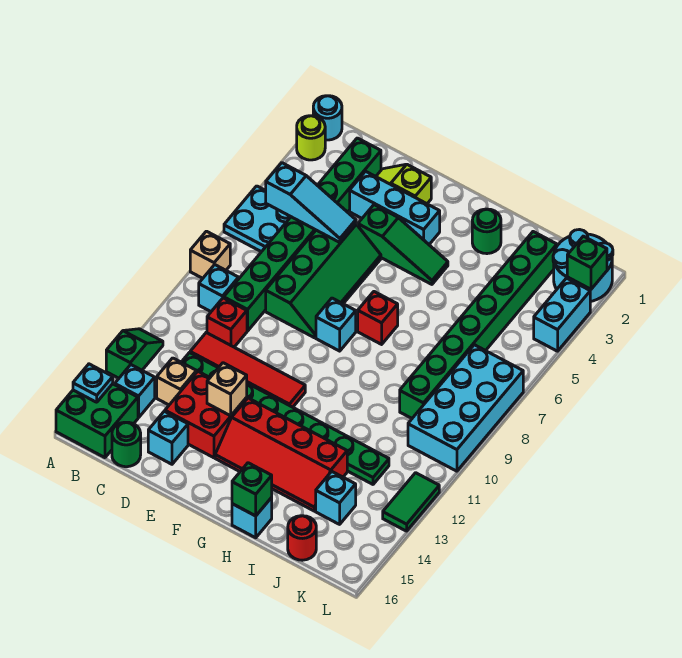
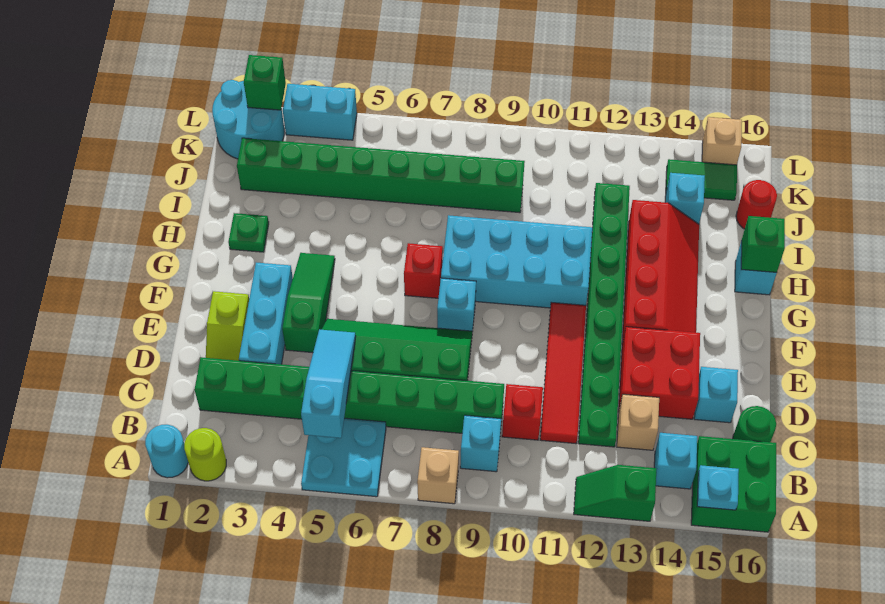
tan 1x1 brick [207,363,247,416] -> tan 1x1 brick moved to [702,117,742,165]
green 1x1 round brick [472,209,501,254] -> green 1x1 plate [228,213,269,252]
cyan 2x4 brick [408,345,523,471] -> cyan 2x4 brick moved to [441,215,592,308]
green 1x2 tile [383,473,439,531] -> green 1x2 tile moved to [666,159,737,200]

